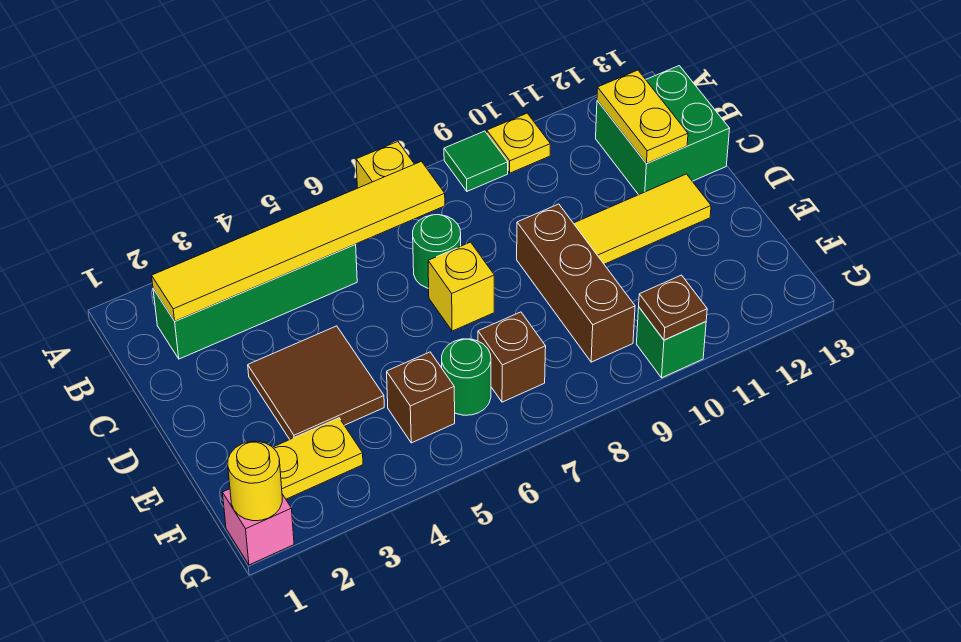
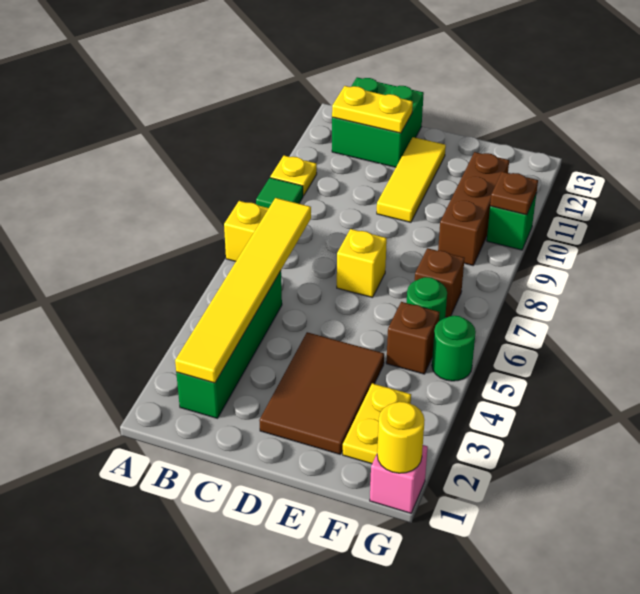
green 1x1 round brick [413,215,461,288] -> green 1x1 round brick moved to [432,316,476,381]
brown 2x2 tile [248,326,384,439] -> brown 2x3 tile [259,332,384,454]
brown 1x3 brick [517,204,635,362] -> brown 1x3 brick turned to [438,152,509,265]

